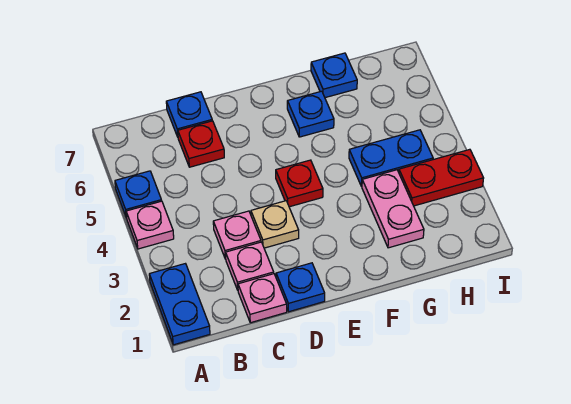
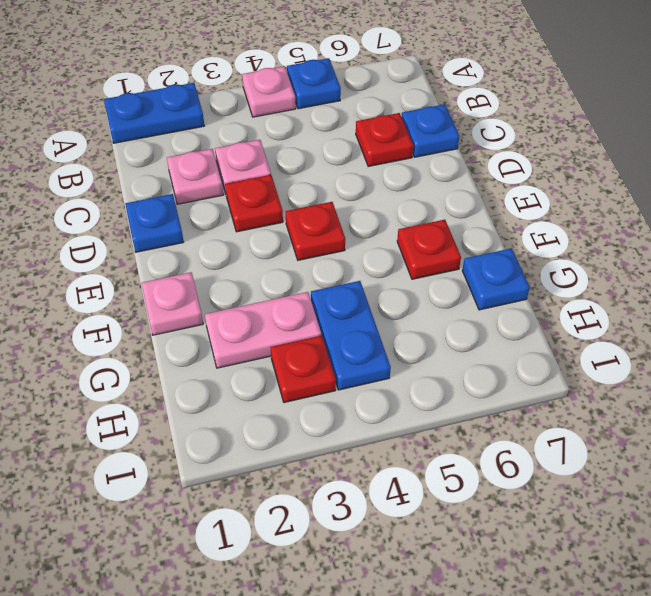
pink 1x1 plate [238,274,287,323] -> pink 1x1 plate moved to [142,272,203,335]
tan 1x1 plate [251,201,299,248] -> red 1x1 plate [225,175,283,232]
blue 1x1 plate [287,91,334,137] -> red 1x1 plate [397,220,461,279]
red 1x2 plate [399,149,484,206] -> red 1x1 plate [271,336,336,403]

